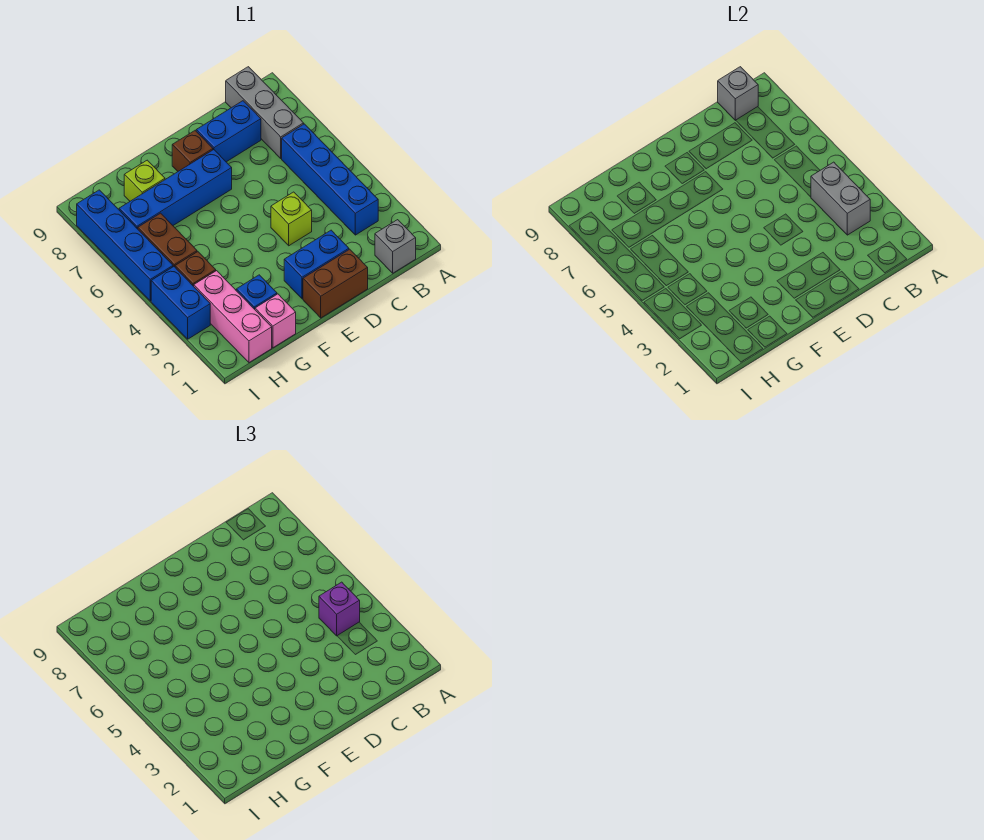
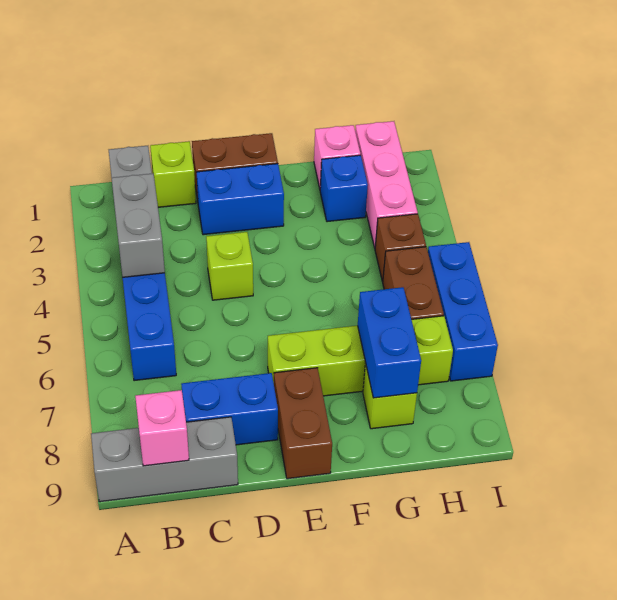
purple 1x1 brick [319,582,360,636] -> none
grey 1x3 brick [226,67,304,158] -> grey 1x3 brick turned to [91,417,238,502]
grey 1x1 brick [718,67,758,120] -> pink 1x1 brick [135,390,189,466]
none -> lime 1x1 brick [150,141,196,207]
blue 1x4 brick [119,150,232,229] -> lime 1x4 brick [268,316,453,396]
brown 1x1 brick [172,131,213,171] -> brown 1x2 brick [274,368,332,479]
blue 1x2 brick [151,267,210,339] -> blue 1x2 brick moved to [358,287,421,398]
blue 1x4 brick [77,190,173,301] -> blue 1x3 brick [428,242,498,381]

